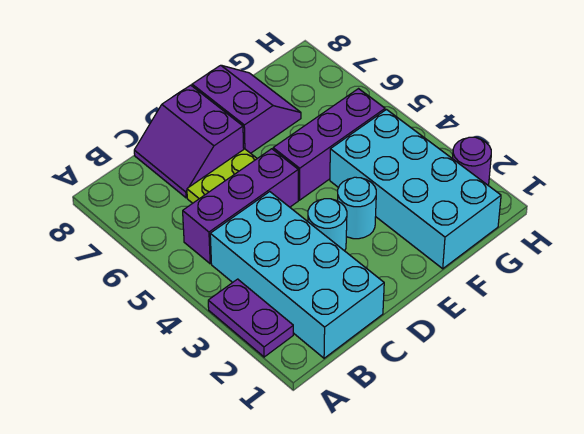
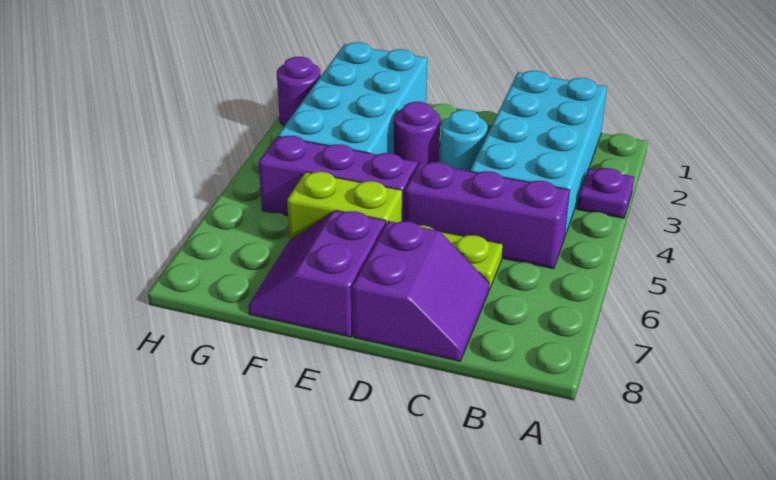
purple 1x2 plate [208,279,293,357] -> purple 1x1 plate [577,168,634,218]
cyan 1x1 round brick [338,177,376,239] -> purple 1x1 round brick [394,102,440,165]
none -> lime 1x2 brick [287,172,402,241]

